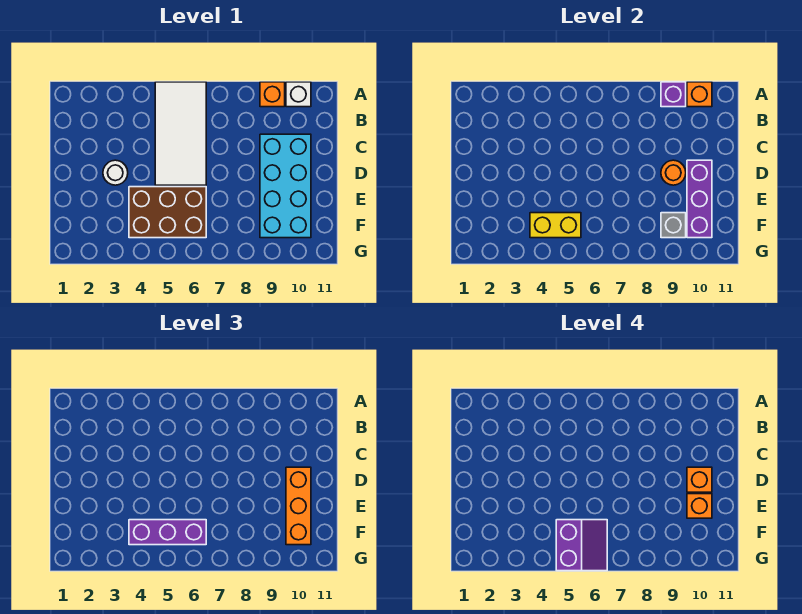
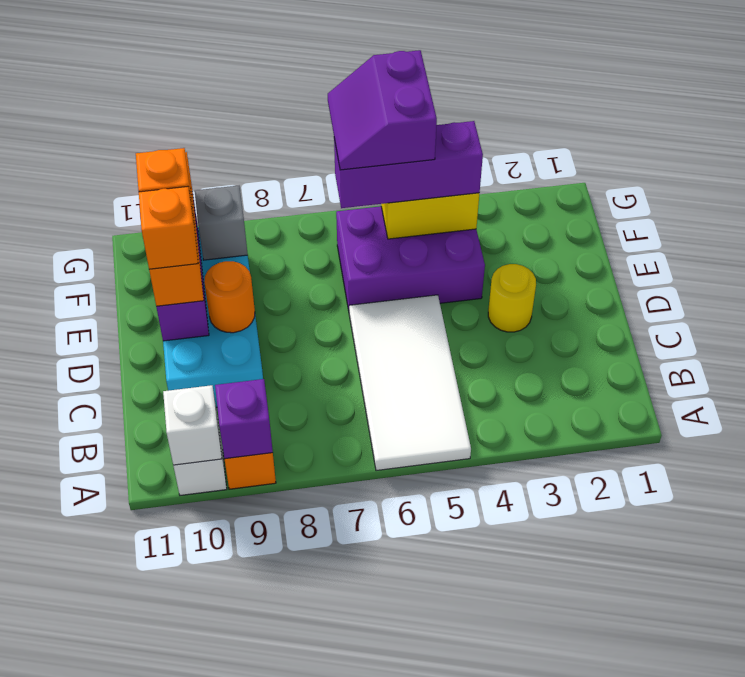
orange 1x1 brick [687,82,712,107] -> white 1x1 brick [163,385,222,465]
white 1x1 round brick [103,160,128,185] -> yellow 1x1 round brick [488,264,536,332]
brown 2x3 brick [129,187,206,238] -> purple 2x3 brick [336,206,485,311]

